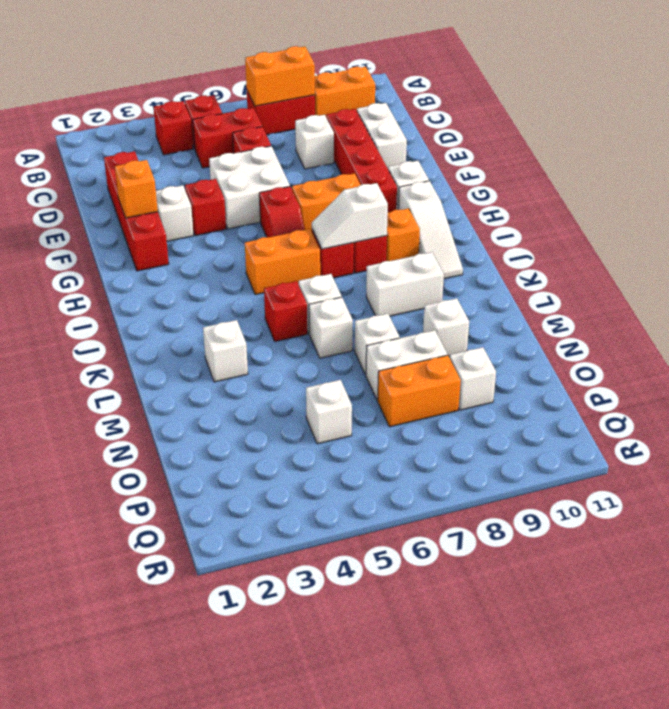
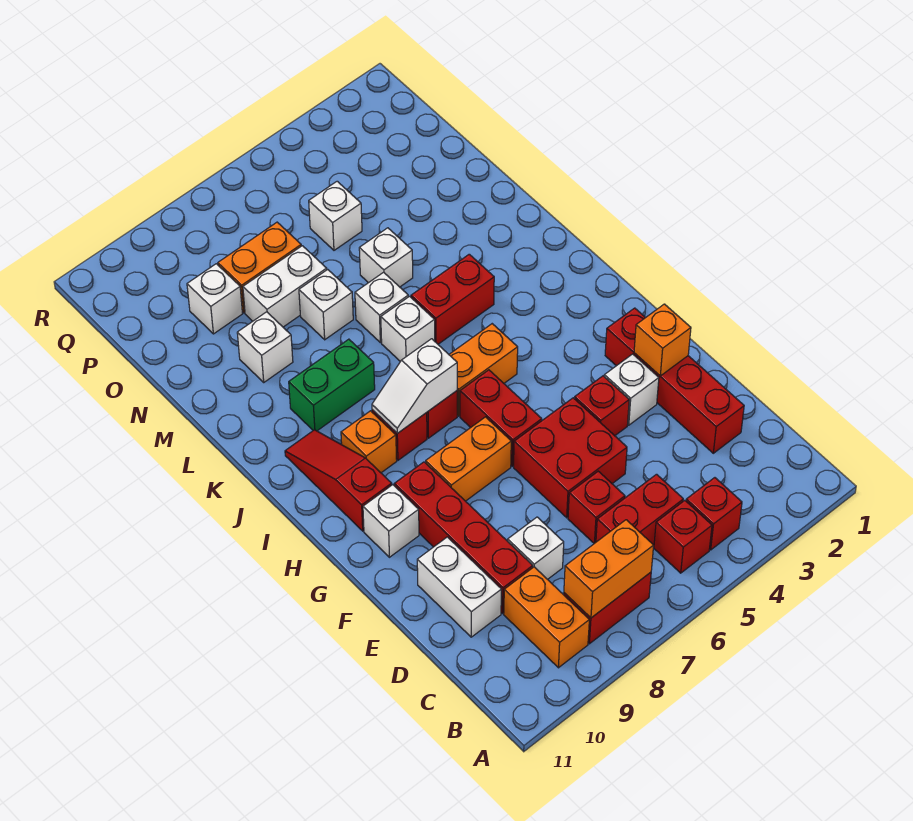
orange 1x2 brick [315,67,375,116] -> orange 1x2 brick turned to [504,567,589,668]
white 2x2 brick [209,146,290,229] -> red 2x2 brick [514,398,627,518]
red 1x2 slope [259,187,305,238] -> red 1x2 brick [460,370,542,466]
white 1x3 slope [398,181,463,279] -> red 1x3 slope [285,430,392,531]
white 1x2 slope [312,183,388,249] -> white 1x2 slope turned to [372,339,457,433]
red 1x1 brick [264,281,307,341] -> red 1x2 brick [411,254,494,344]
white 1x2 brick [366,252,444,316] -> green 1x2 brick [289,339,375,431]
white 1x1 brick [203,320,248,382] -> white 1x1 brick moved to [359,228,413,287]

